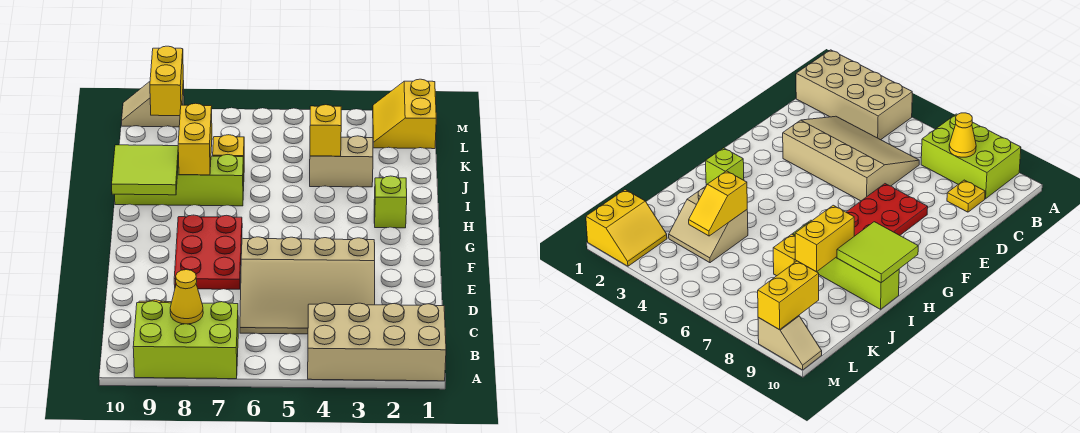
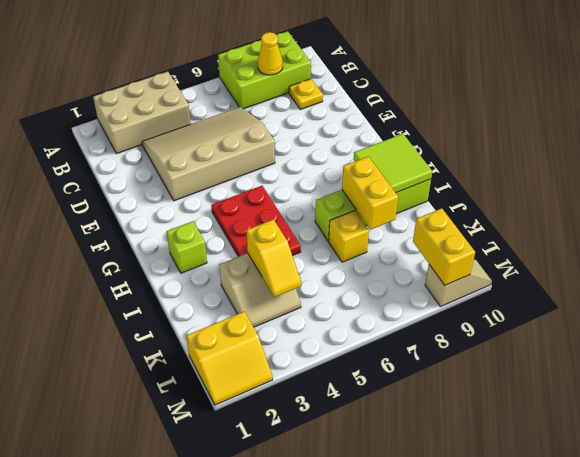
tan 2x4 brick [308,303,446,381] -> tan 2x3 brick [93,72,191,154]
red 2x3 plate [174,215,242,289] -> red 2x3 plate moved to [211,186,301,257]
yellow 2x2 slope [373,79,436,149] -> yellow 2x2 slope turned to [186,312,273,405]

